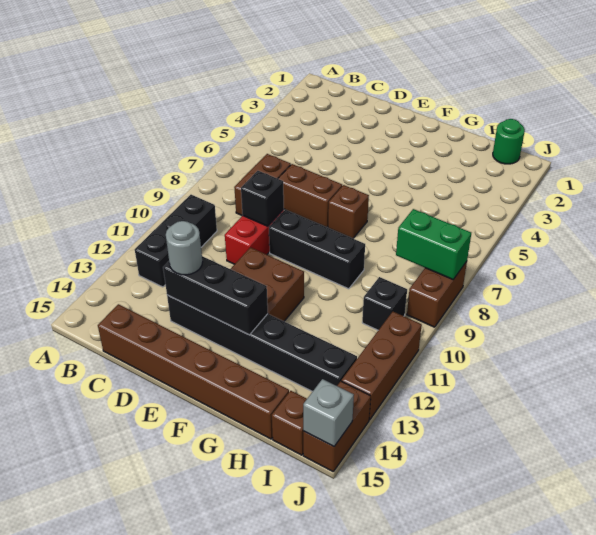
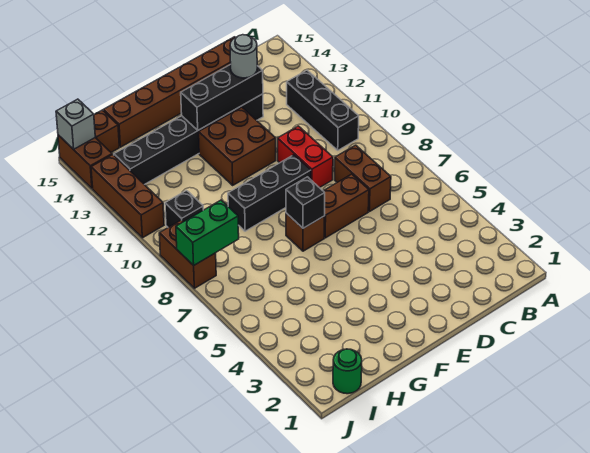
black 1x1 brick [241,171,284,226] -> black 1x1 brick moved to [286,177,325,228]

